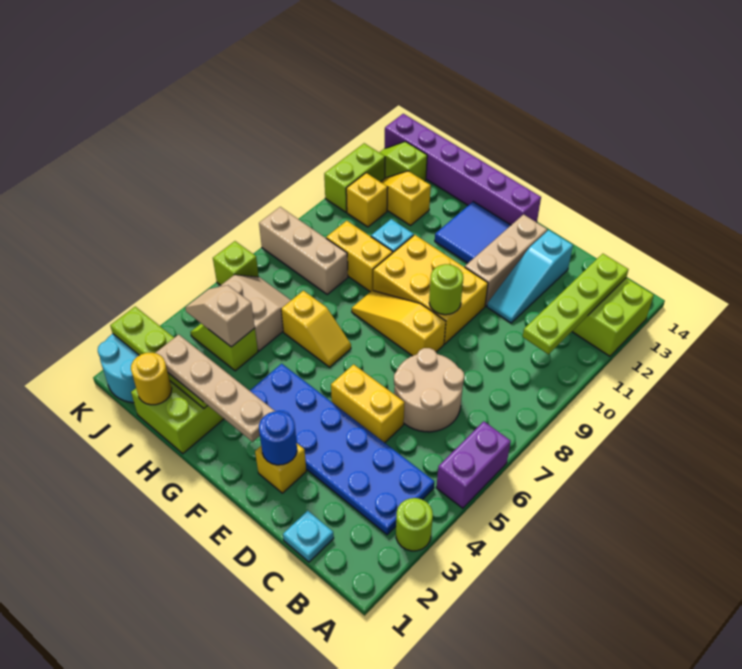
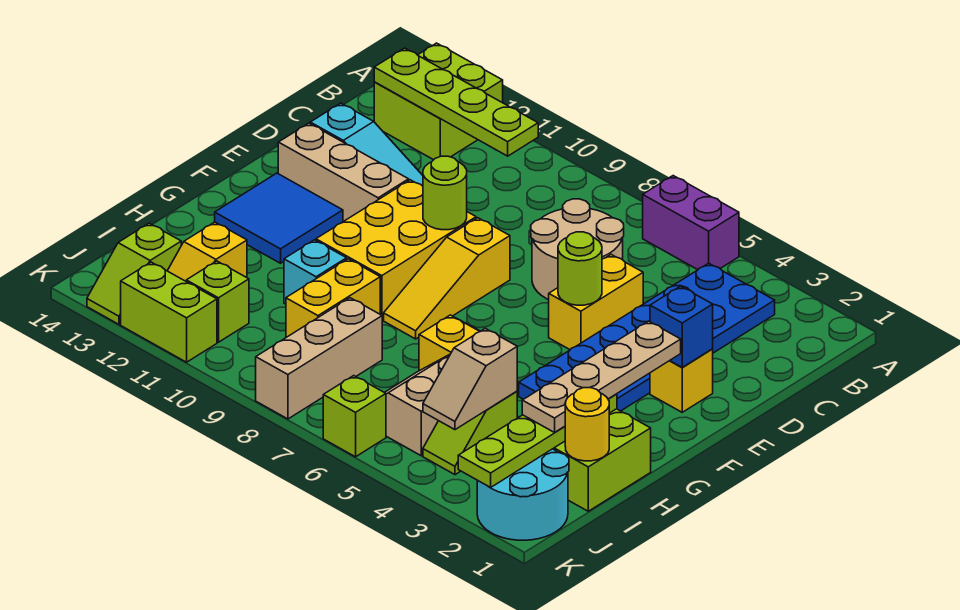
lime 1x1 round brick [396,498,433,551] -> lime 1x1 round brick moved to [558,232,602,305]
cyan 1x1 plate [283,511,334,562] -> none
blue 1x1 round brick [259,411,297,465] -> blue 1x1 brick [650,286,713,367]
purple 1x6 brick [385,114,541,225] -> none
yellow 1x1 brick [346,173,388,227] -> lime 1x1 brick [186,261,249,342]

